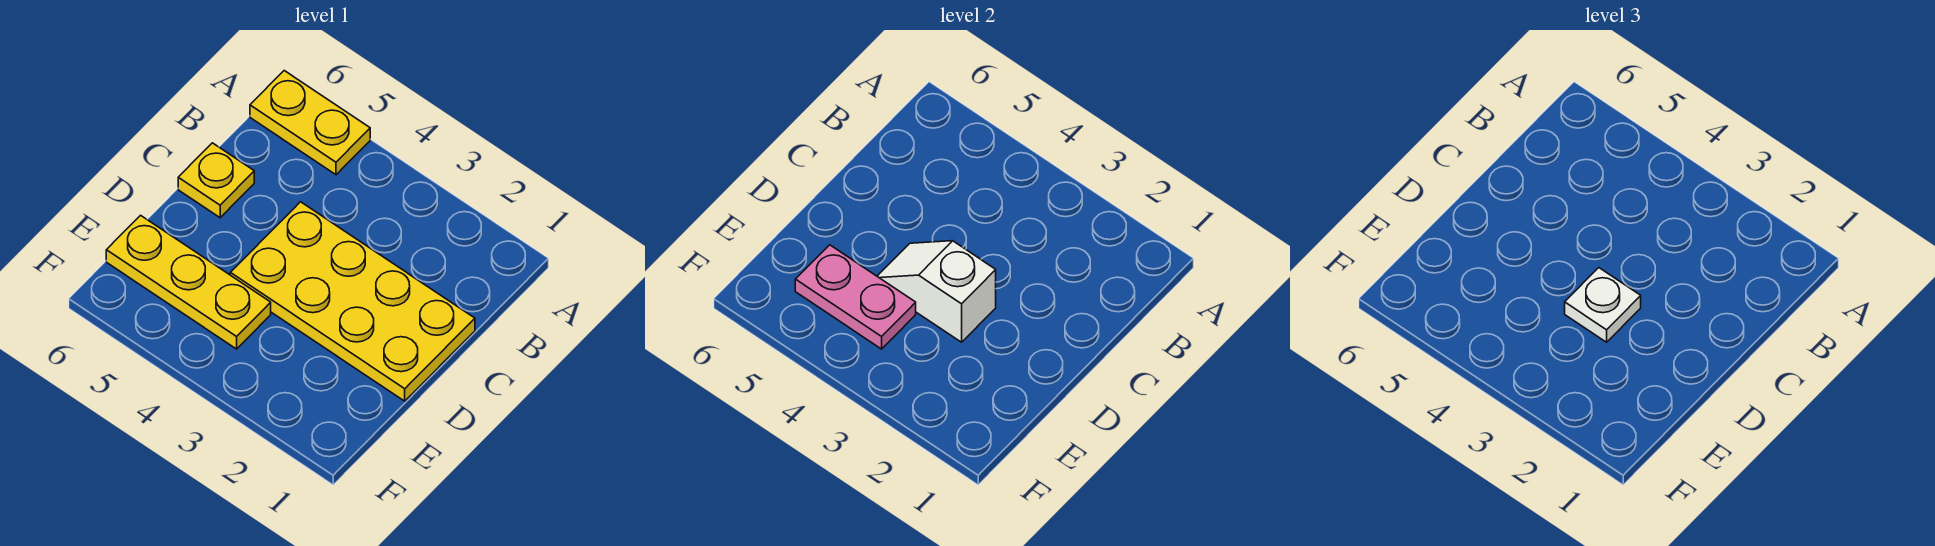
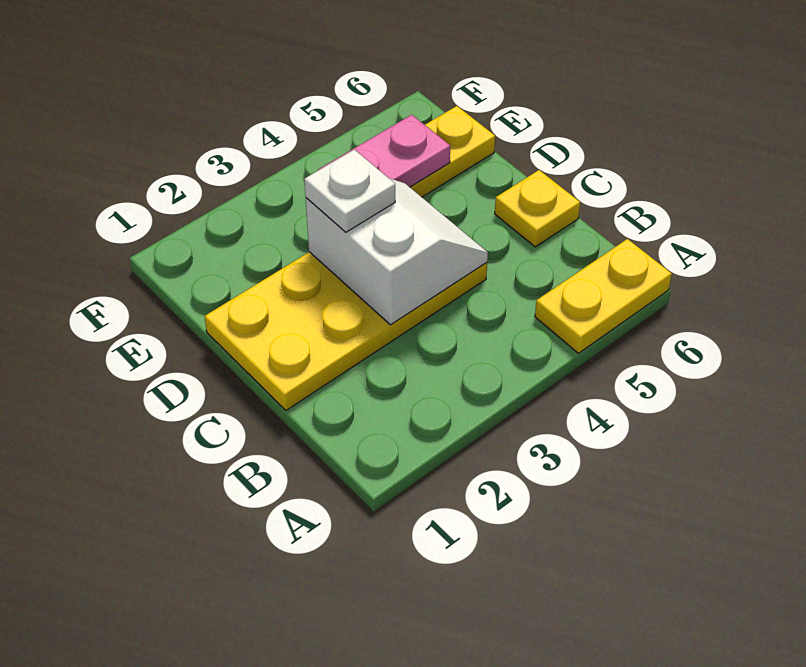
white 1x2 slope [877,241,996,342] -> white 2x2 slope [306,178,488,325]

